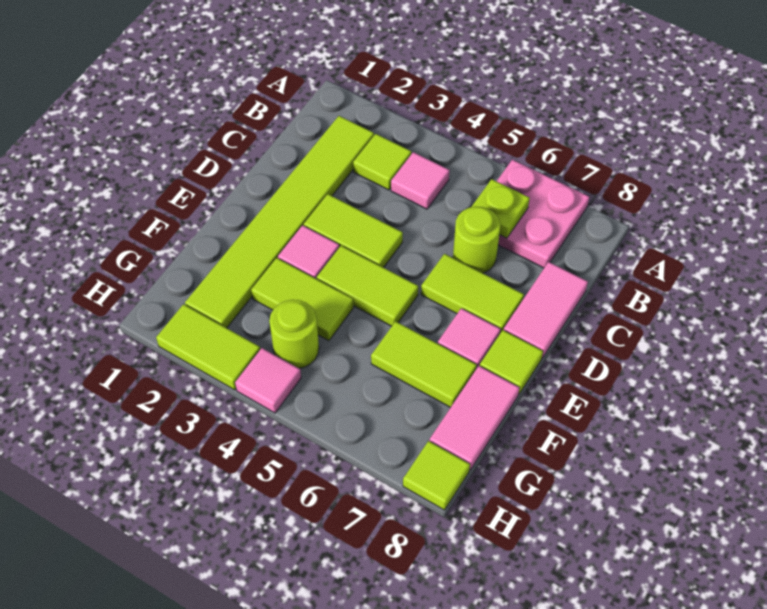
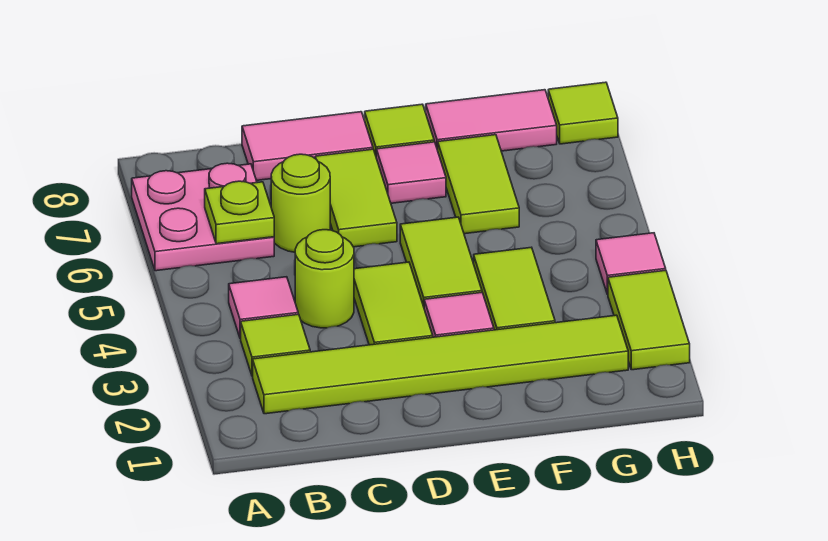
lime 1x1 round brick [269,300,319,368] -> lime 1x1 round brick moved to [295,230,354,328]

